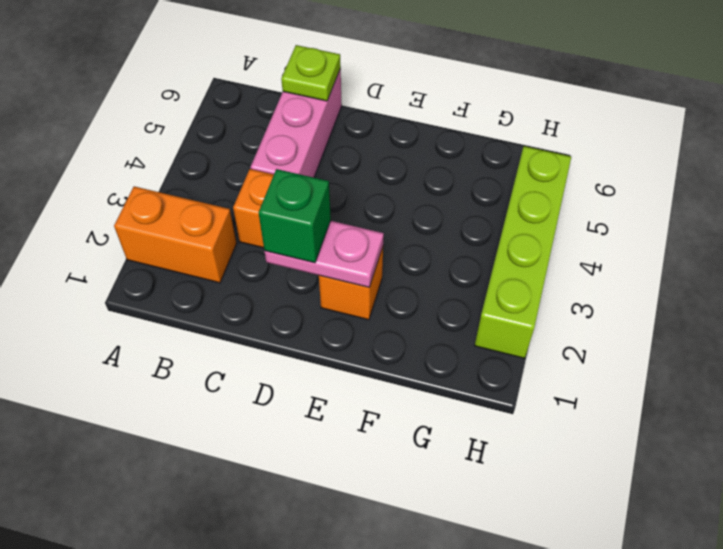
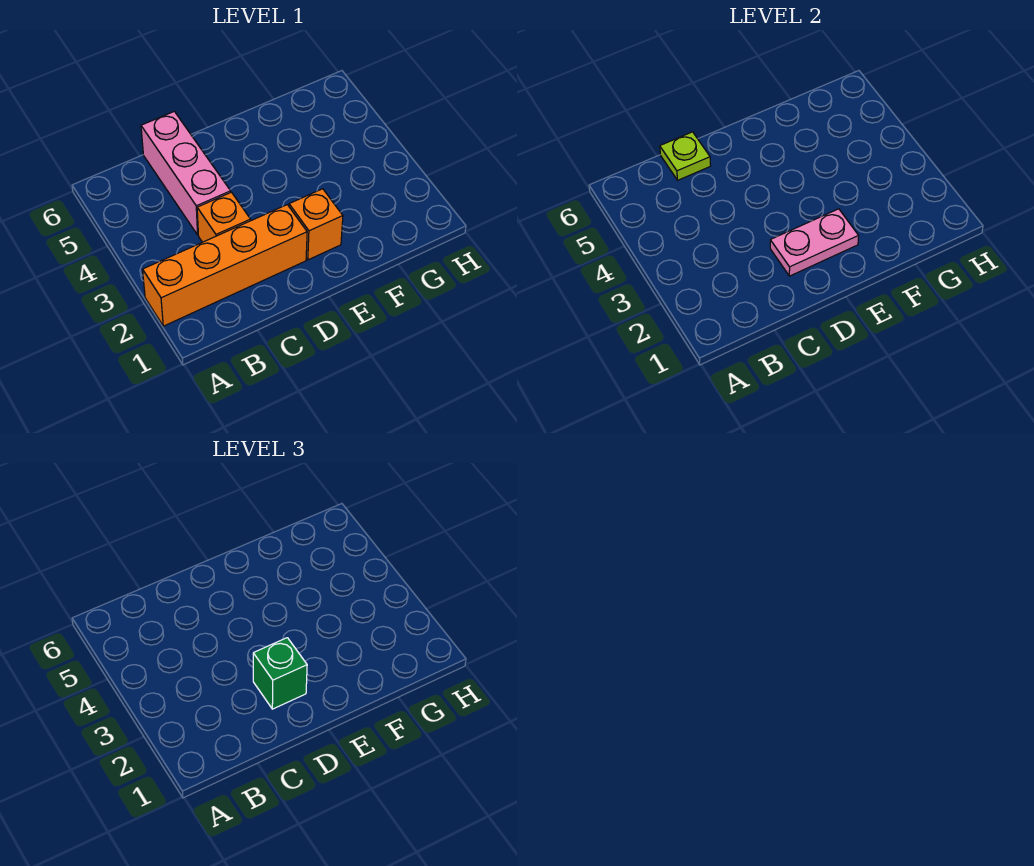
orange 1x2 brick [114,186,237,283] -> orange 1x4 brick [143,205,307,326]
lime 1x4 brick [475,146,571,358] -> none

